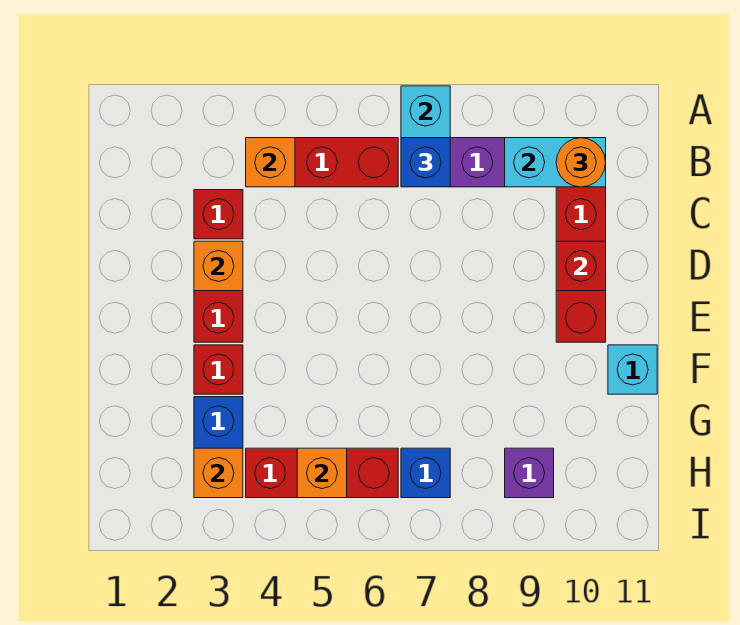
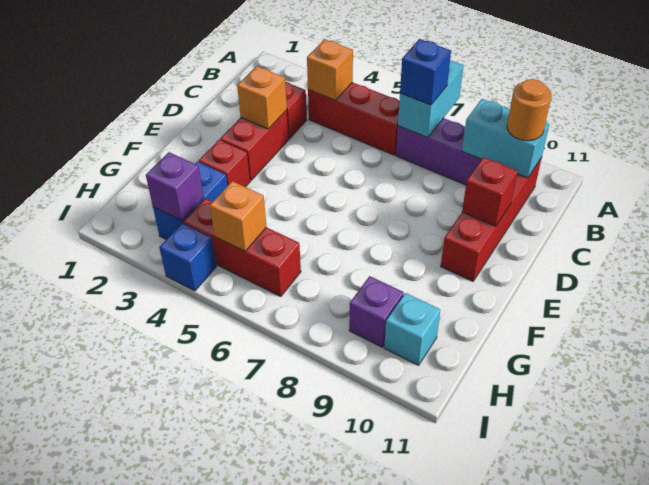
cyan 1x1 brick [608,345,657,394] -> cyan 1x1 brick moved to [384,293,441,365]
orange 1x1 brick [194,448,243,498] -> purple 1x1 brick [146,152,204,220]
blue 1x1 brick [401,448,450,498] -> blue 1x1 brick moved to [159,223,217,291]

